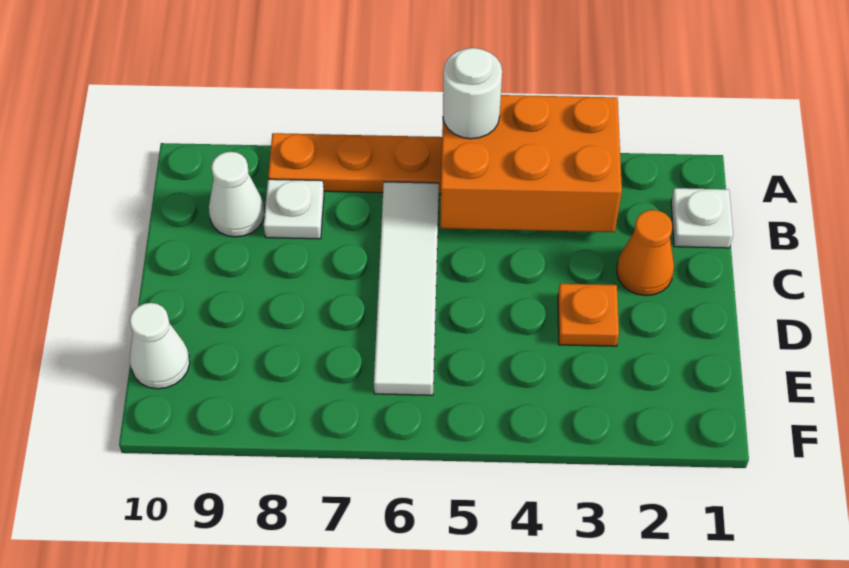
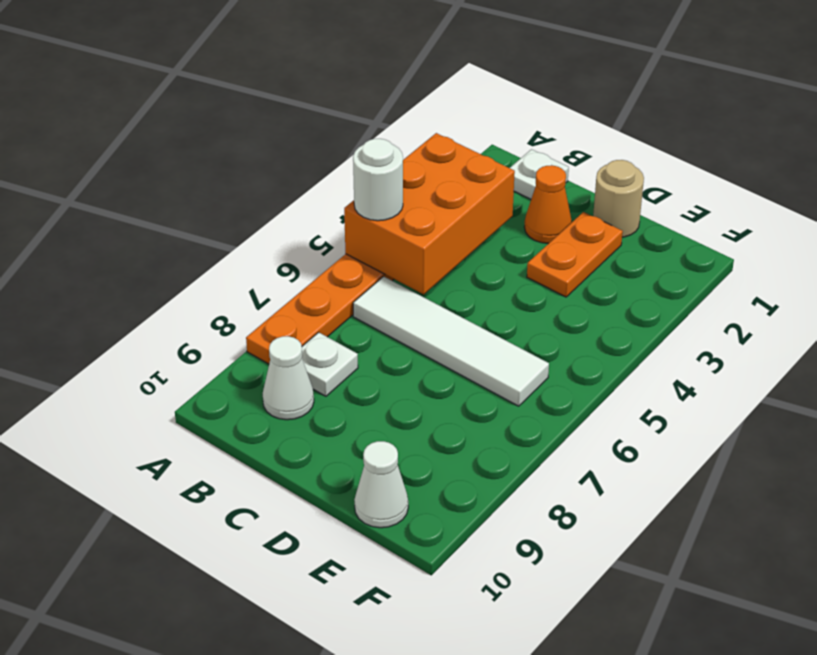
none -> tan 1x1 round brick [593,160,644,237]
orange 1x1 plate [558,284,619,346] -> orange 1x2 plate [527,212,623,297]

